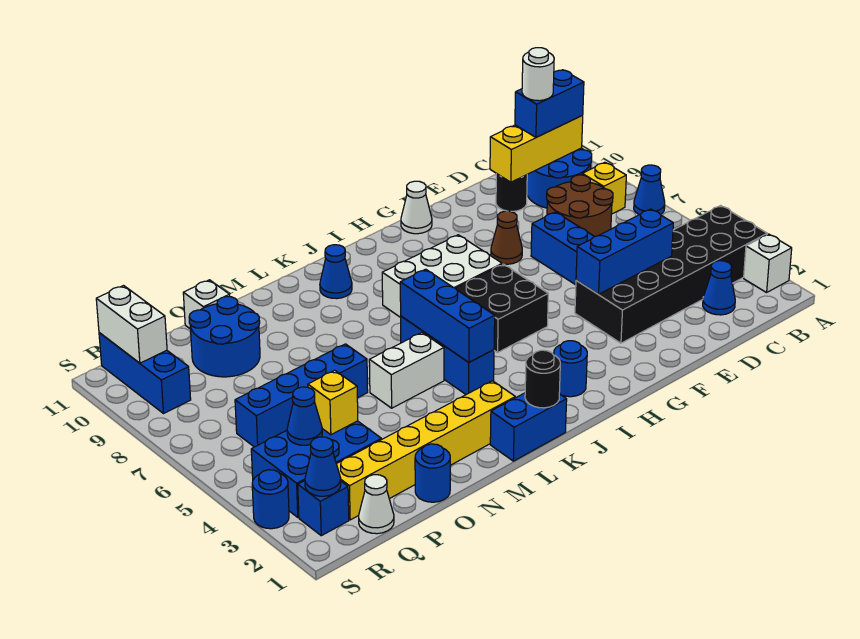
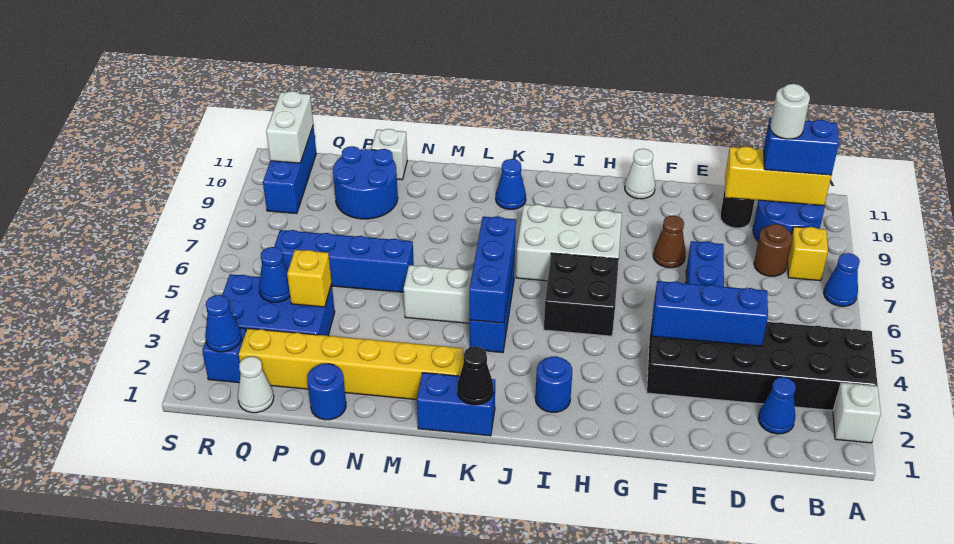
brown 2x2 round brick [547,175,613,237] -> brown 1x1 round brick [754,224,792,276]
black 1x1 round brick [525,350,560,408] -> black 1x1 cone [457,347,493,405]
blue 1x1 round brick [252,470,289,529] -> none

